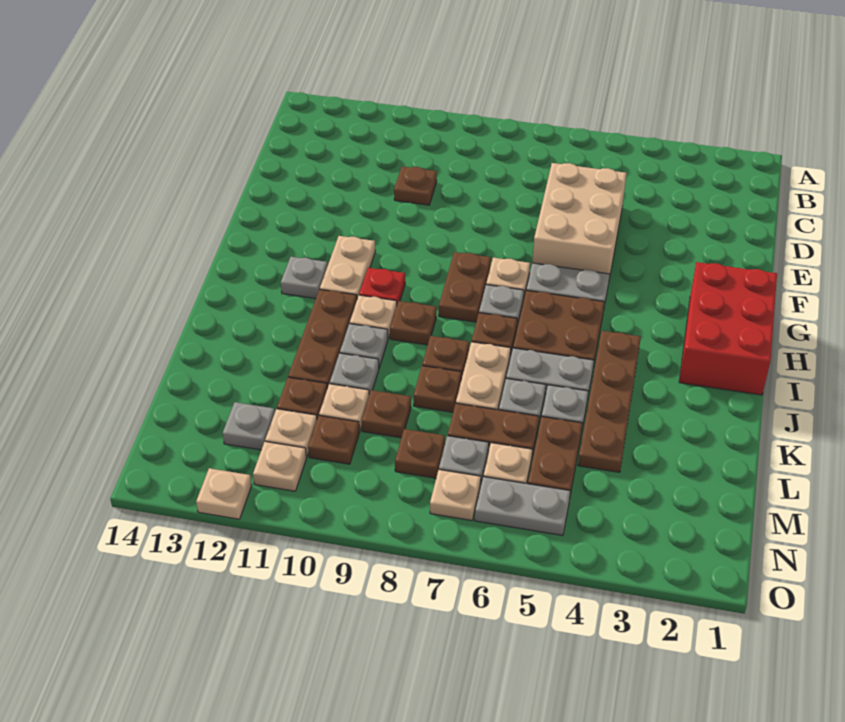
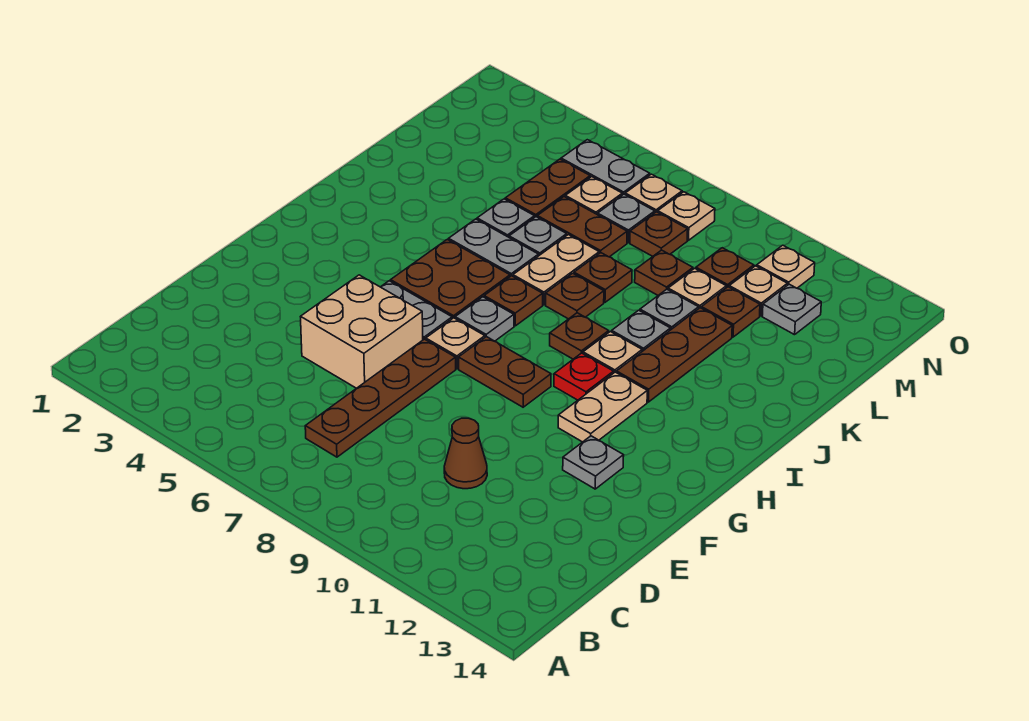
tan 2x3 brick [532,163,627,278] -> tan 2x2 brick [301,275,423,388]
brown 1x1 plate [394,167,437,205] -> brown 1x1 cone [444,418,487,489]
red 2x3 brick [679,262,777,395] -> none
brown 1x2 plate [439,252,491,322] -> brown 1x2 plate turned to [459,337,551,407]
grey 1x1 plate [281,257,328,298] -> grey 1x1 plate moved to [563,436,624,489]
brown 1x4 plate [578,331,641,472] -> brown 1x4 plate moved to [305,339,456,457]
tan 1x1 plate [196,468,252,519] -> tan 1x1 plate moved to [658,192,715,240]

